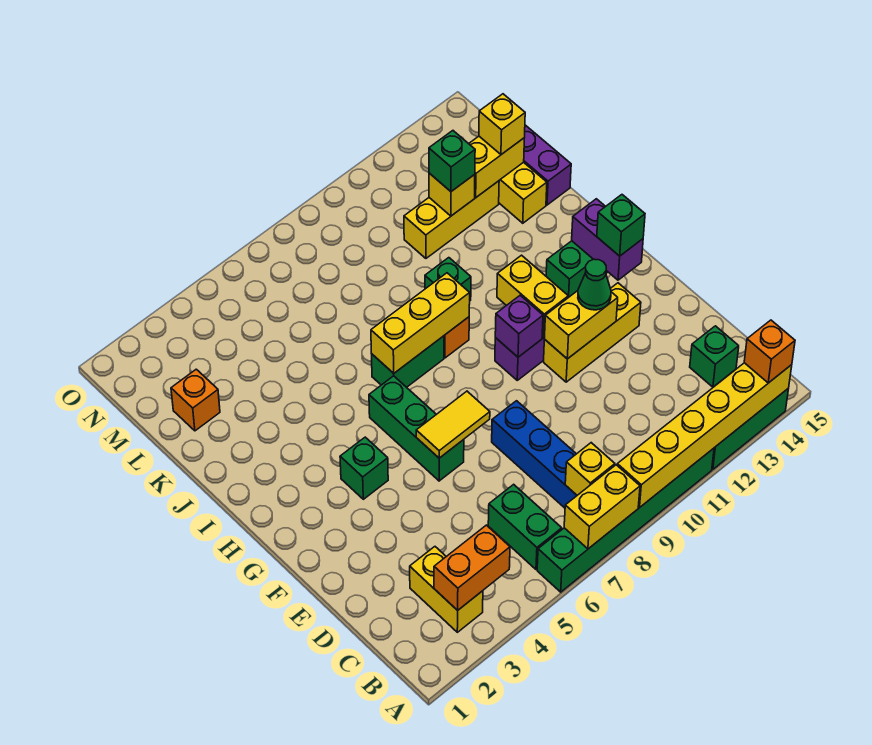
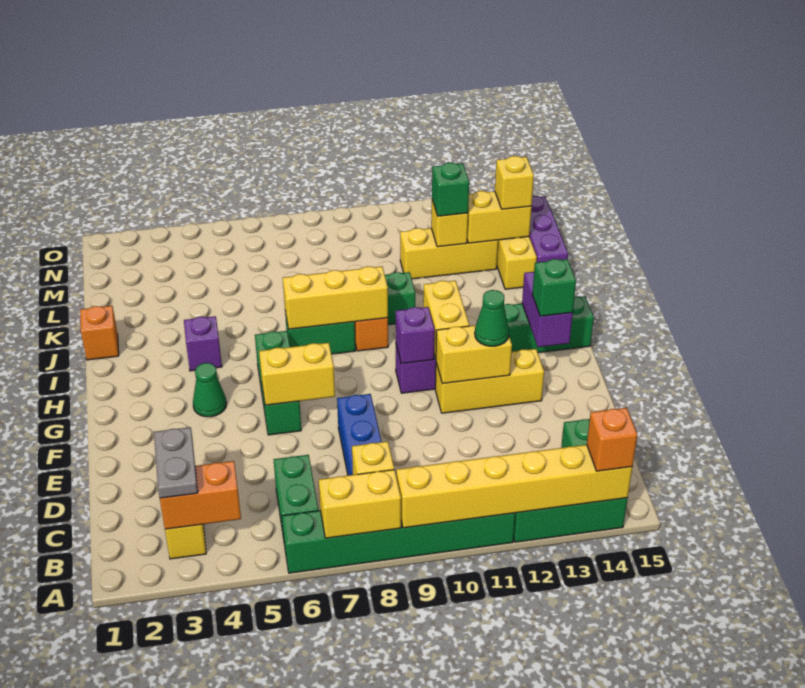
none -> grey 1x2 plate [154,427,198,498]
yellow 1x2 tile [416,391,490,458] -> yellow 1x2 brick [259,343,335,405]
green 1x1 brick [340,437,388,499] -> green 1x1 cone [193,363,226,417]
none -> purple 1x1 brick [184,316,222,371]
orange 1x1 brick [171,369,220,431] -> orange 1x1 brick moved to [80,306,119,360]

